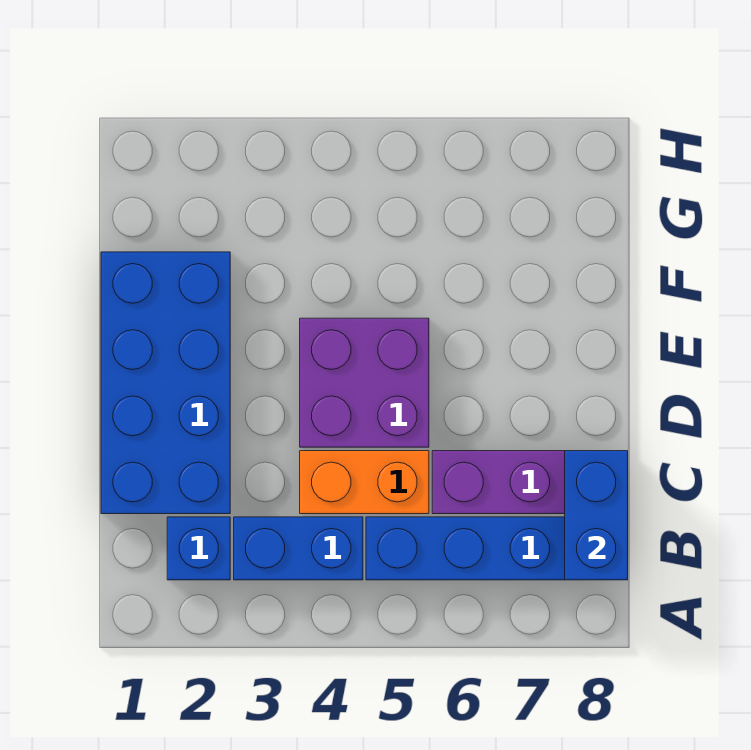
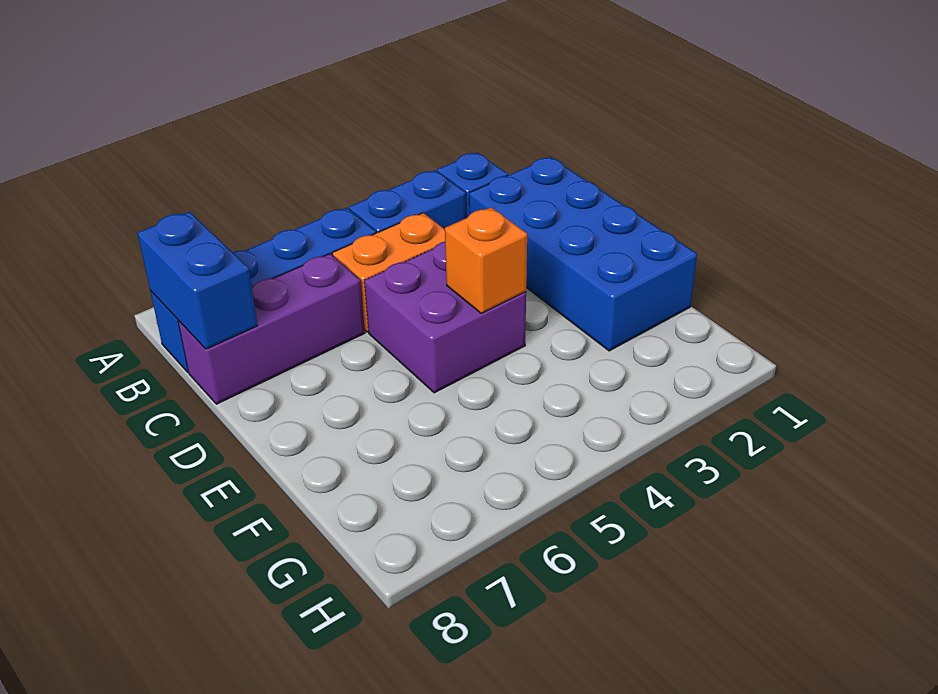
none -> orange 1x1 brick [445,207,527,313]

